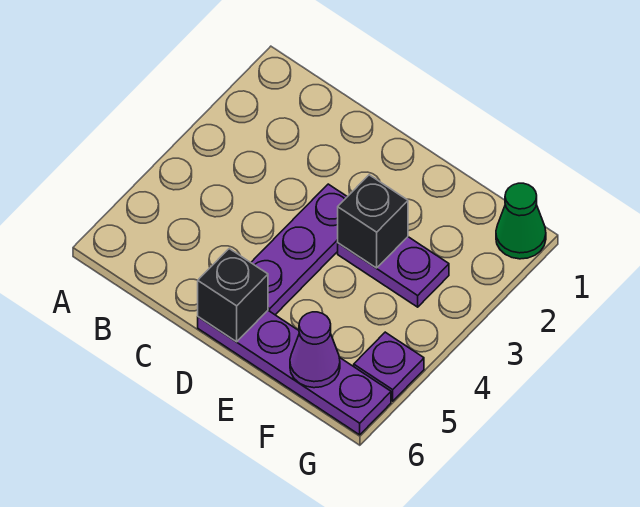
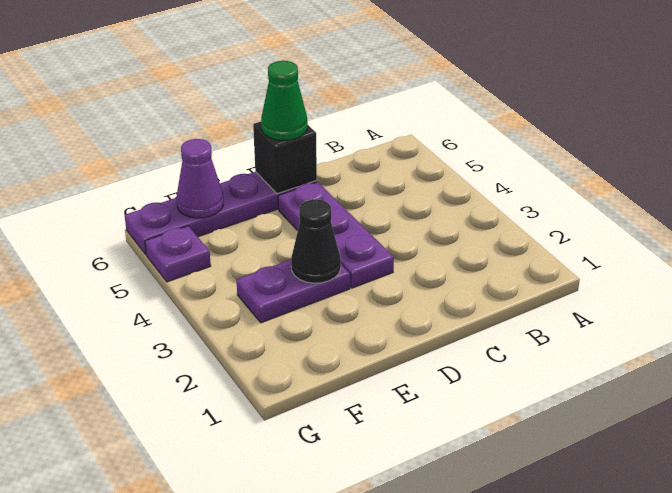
black 1x1 brick [338,175,408,268] -> black 1x1 cone [291,199,341,283]
green 1x1 cone [496,183,546,259] -> green 1x1 cone moved to [261,61,308,140]

